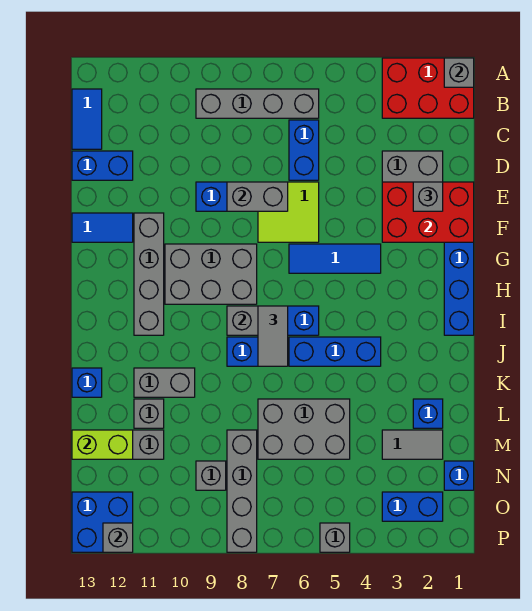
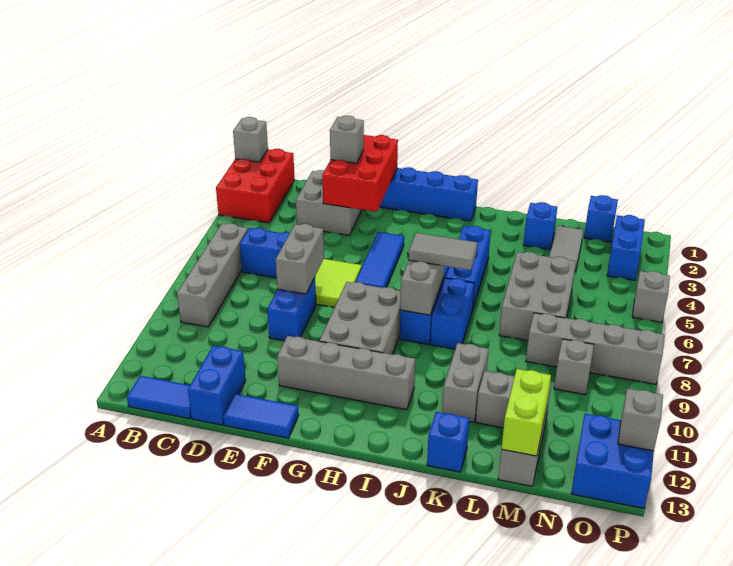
blue 1x2 tile [72,213,133,242] -> blue 1x2 tile turned to [223,394,299,438]

